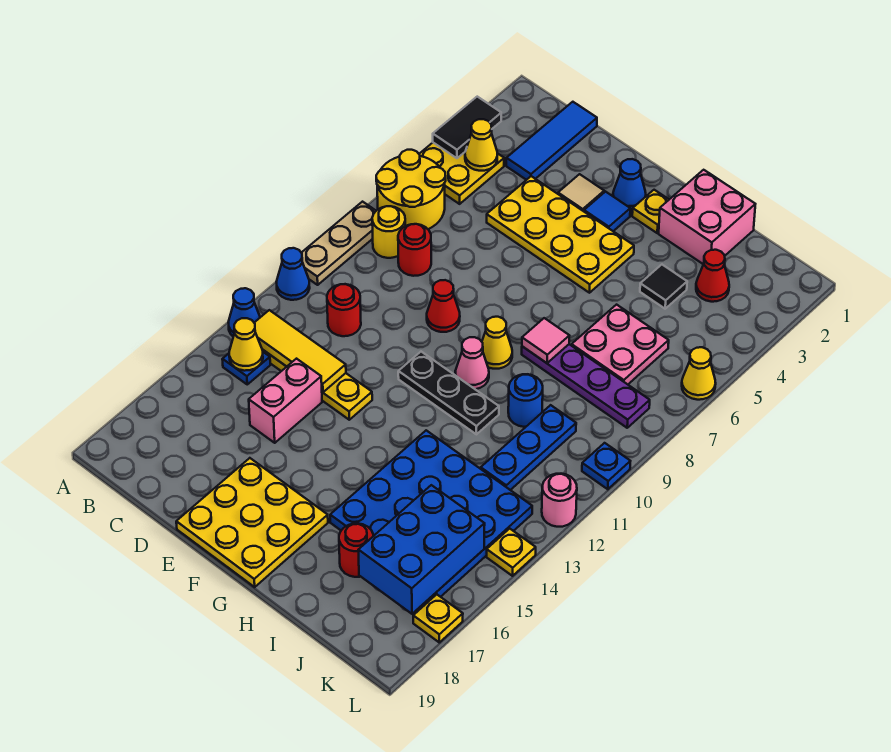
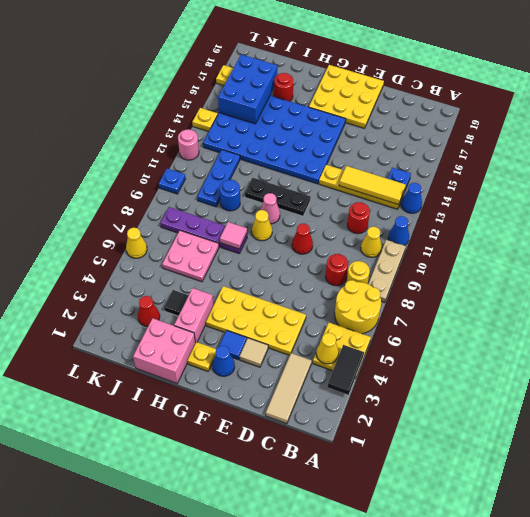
yellow 1x1 cone [229,318,263,371] -> yellow 1x1 cone moved to [361,227,382,257]
blue 1x3 tile [506,102,597,180] -> tan 1x3 tile [266,353,312,424]
pink 1x2 brick [249,359,322,443] -> pink 1x2 brick moved to [174,288,213,343]
blue 4x4 plate [330,430,532,597] -> blue 4x6 plate [203,96,346,184]

